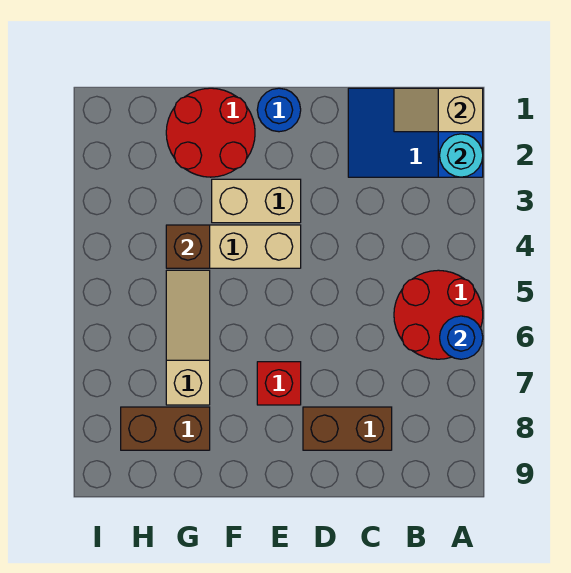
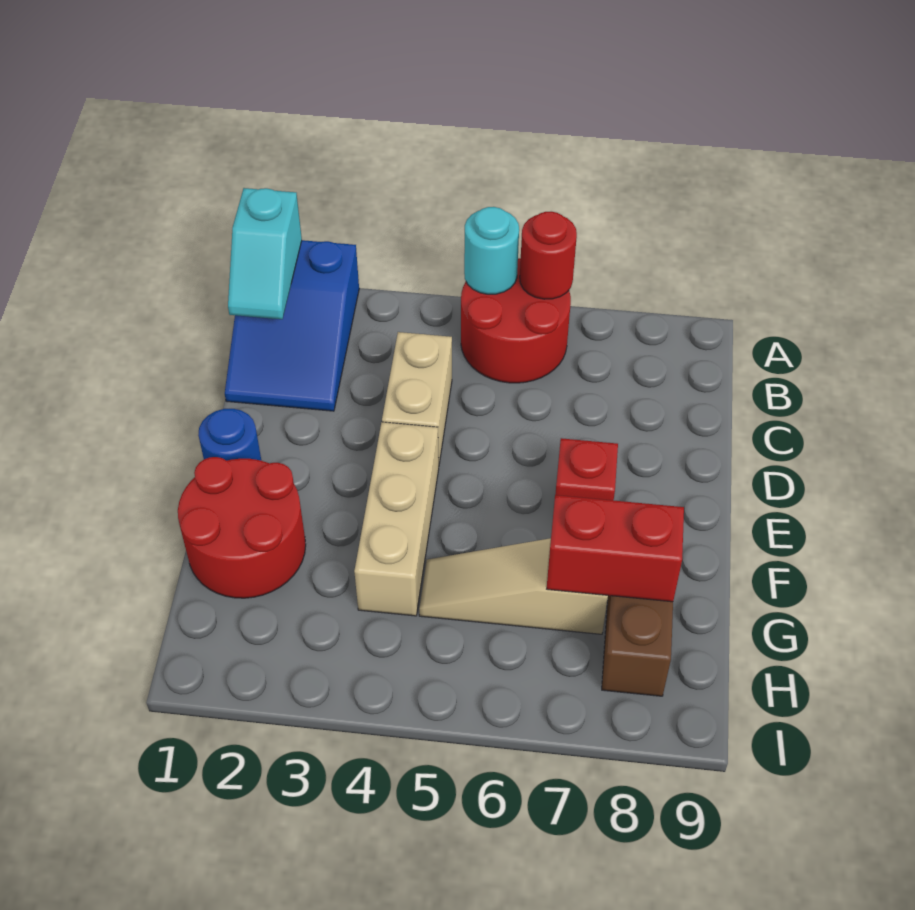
tan 1x2 slope [394,88,483,132] -> cyan 1x2 slope [228,188,302,319]
cyan 1x1 round brick [440,134,483,177] -> cyan 1x1 round brick moved to [464,207,519,294]
blue 1x1 round brick [440,316,483,359] -> red 1x1 round brick [520,212,577,299]
brown 1x2 brick [303,407,392,450] -> none
tan 1x2 brick [212,179,301,223] -> tan 1x2 brick moved to [382,332,452,464]
brown 1x1 brick [166,225,210,268] -> none
none -> red 1x2 brick [547,495,684,602]

